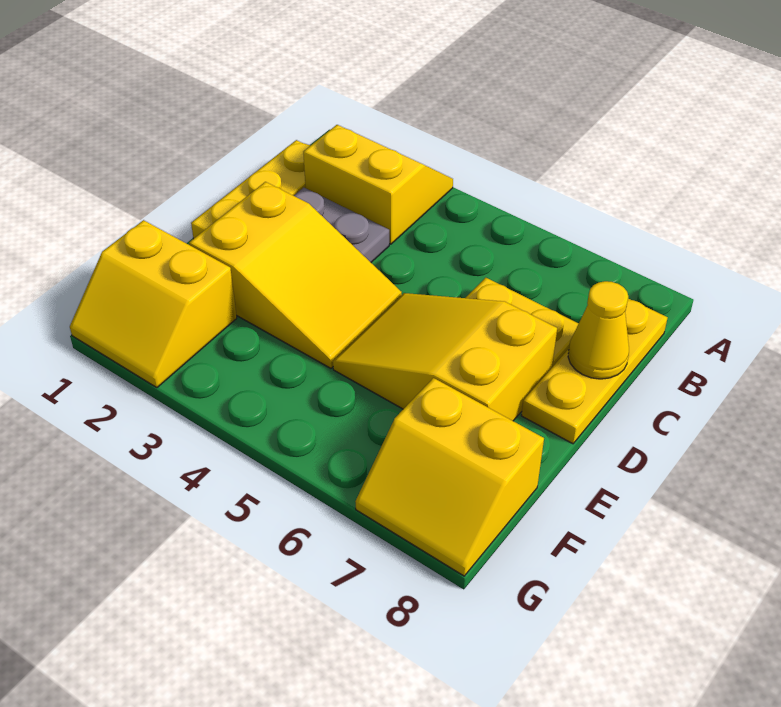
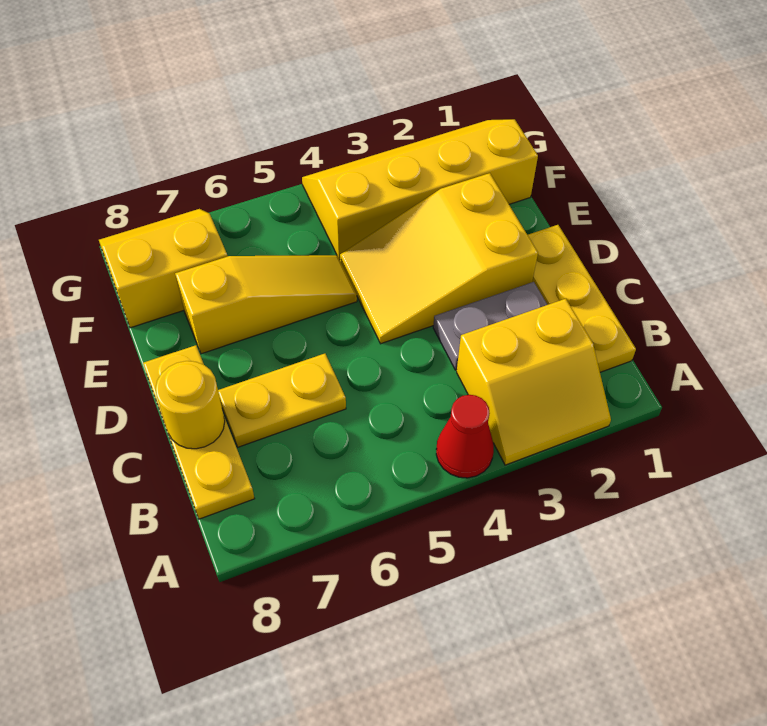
none -> red 1x1 cone [436,395,494,478]
yellow 1x1 cone [568,281,629,379] -> yellow 1x1 round brick [155,361,225,449]
yellow 2x3 slope [333,293,557,421] -> yellow 1x3 slope [175,255,357,354]
yellow 2x2 slope [70,220,237,388] -> yellow 2x4 slope [302,119,538,259]

